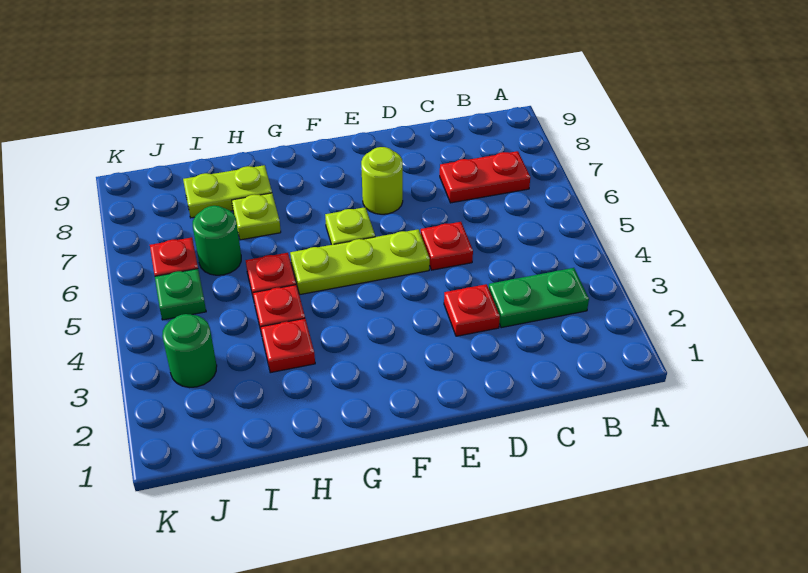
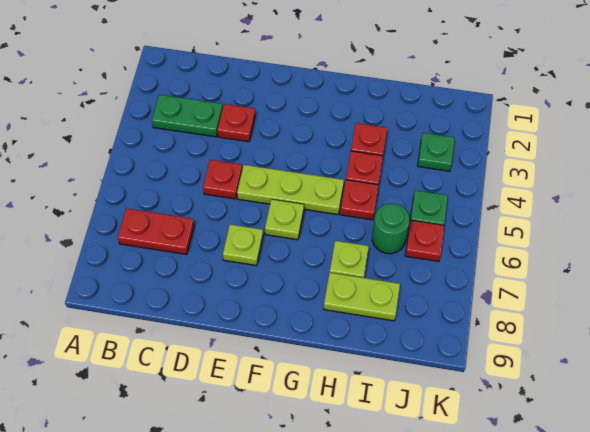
lime 1x1 round brick [361,147,403,214] -> lime 1x1 plate [223,224,263,266]
green 1x1 round brick [162,314,217,388] -> green 1x1 plate [418,133,455,171]

